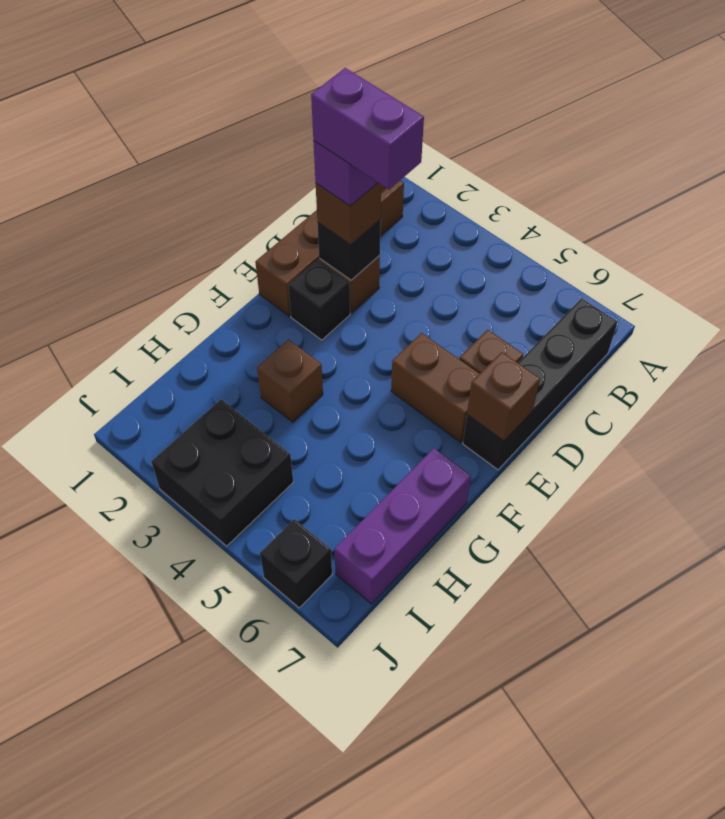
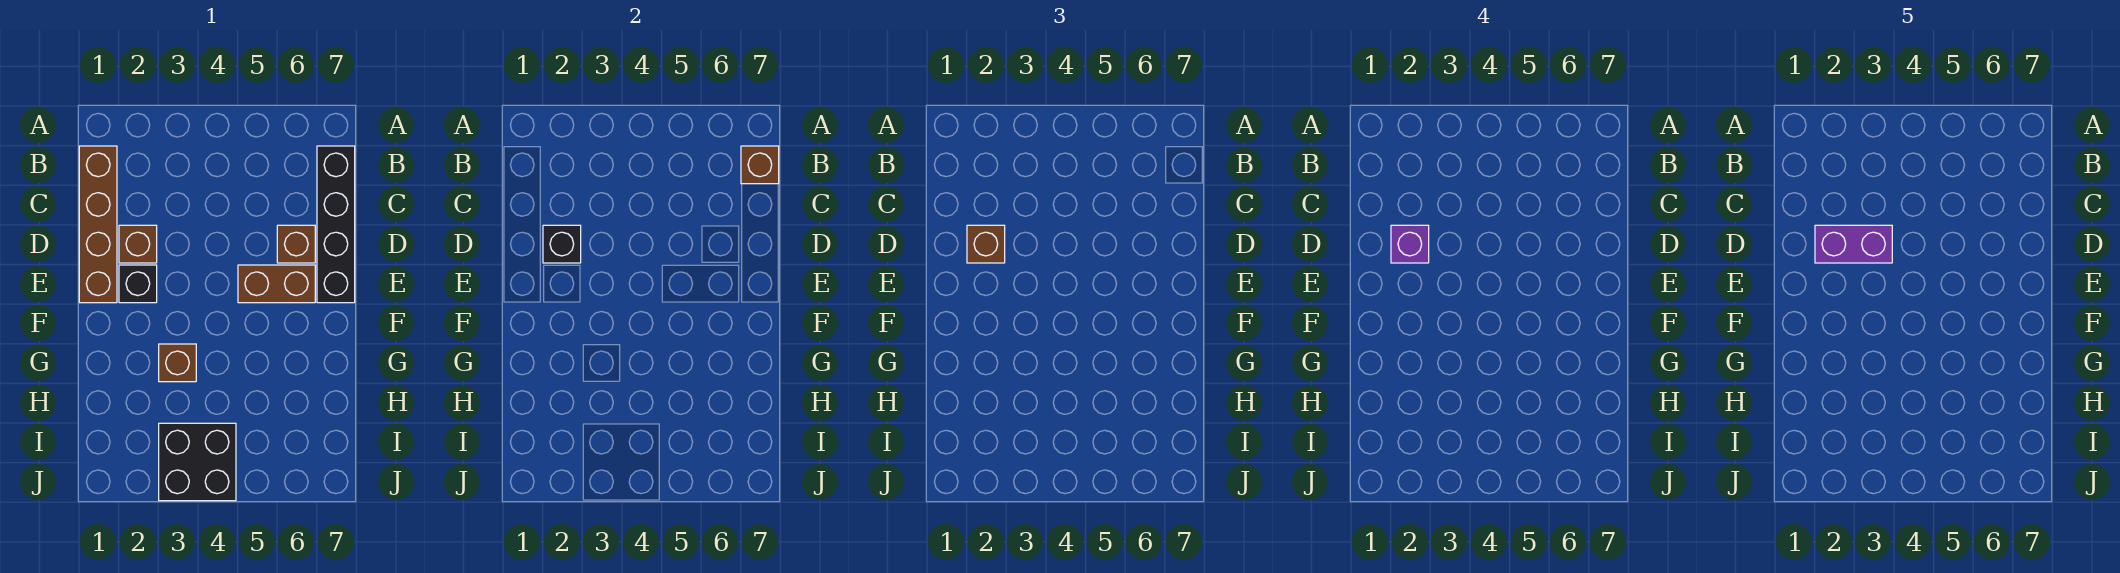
brown 1x1 brick [467,352,540,441] -> brown 1x1 brick moved to [741,146,779,184]
purple 1x3 brick [334,448,471,604] -> none
black 1x1 brick [260,519,332,608] -> none

